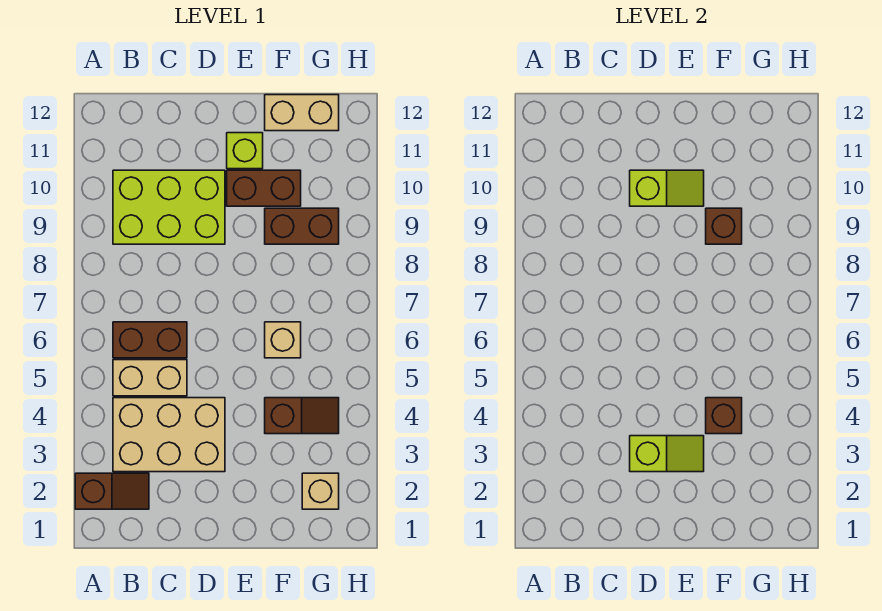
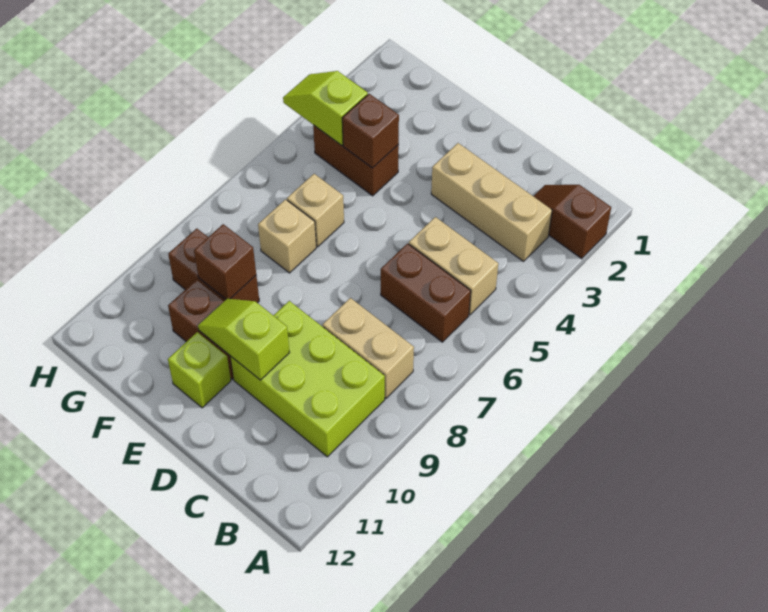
tan 2x3 brick [113,398,225,472] -> tan 1x3 brick [431,143,552,261]
lime 1x2 slope [630,436,704,472] -> lime 1x2 slope moved to [283,71,368,145]
brown 1x2 slope [265,398,339,434] -> brown 1x2 brick [313,125,399,196]
tan 1x2 brick [265,95,339,131] -> tan 1x2 brick moved to [322,298,414,398]
tan 1x1 brick [302,473,339,509] -> tan 1x1 brick moved to [258,199,316,273]

